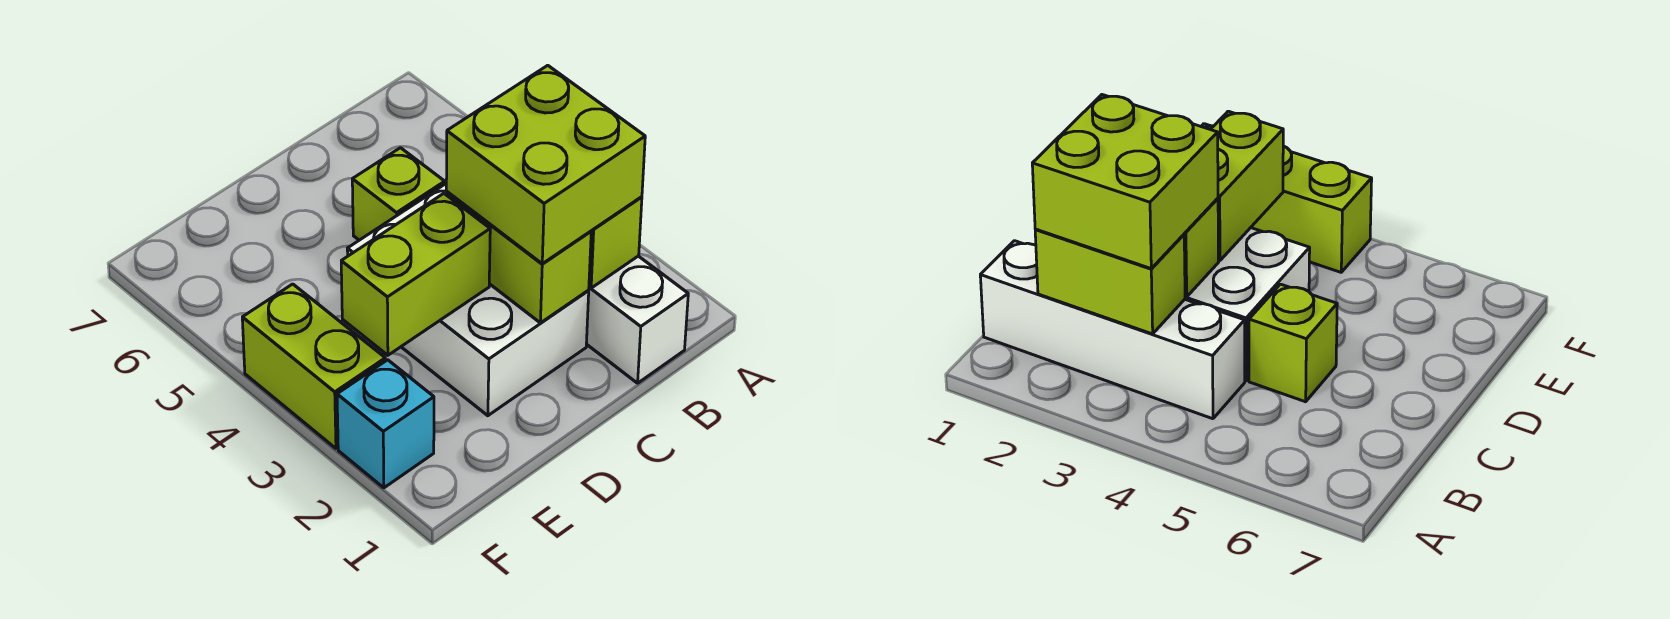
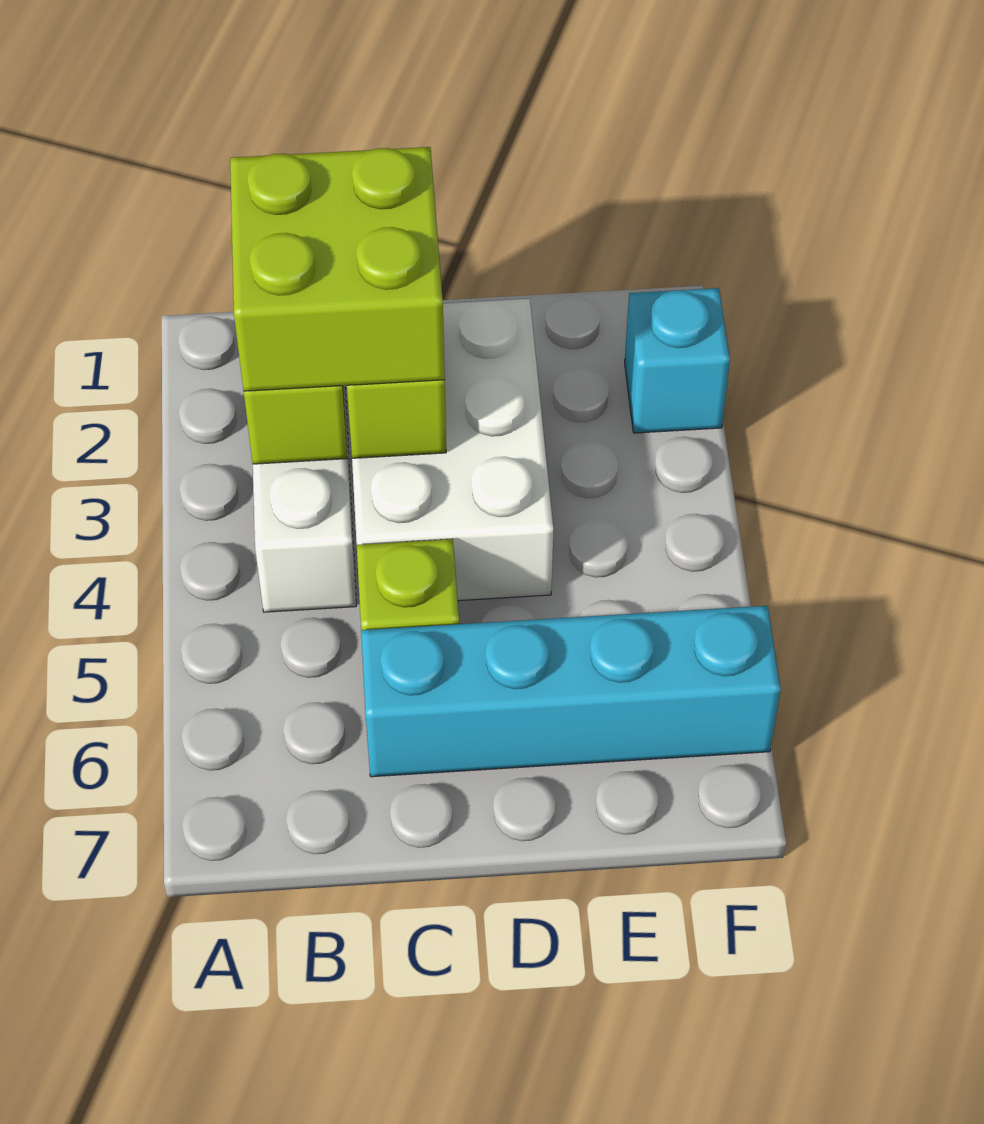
none -> cyan 1x4 brick [361,606,781,777]
lime 1x2 brick [341,194,490,355] -> none
lime 1x2 brick [242,284,385,448] -> none

